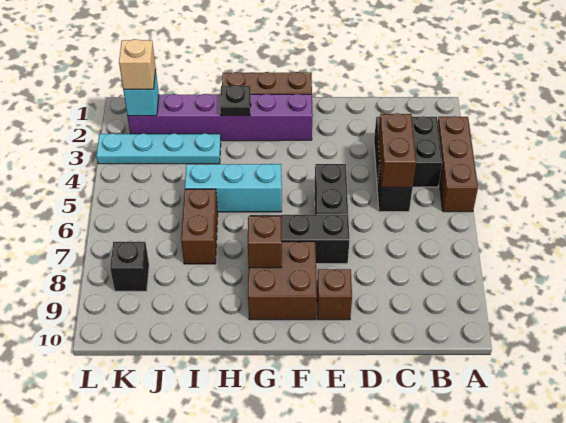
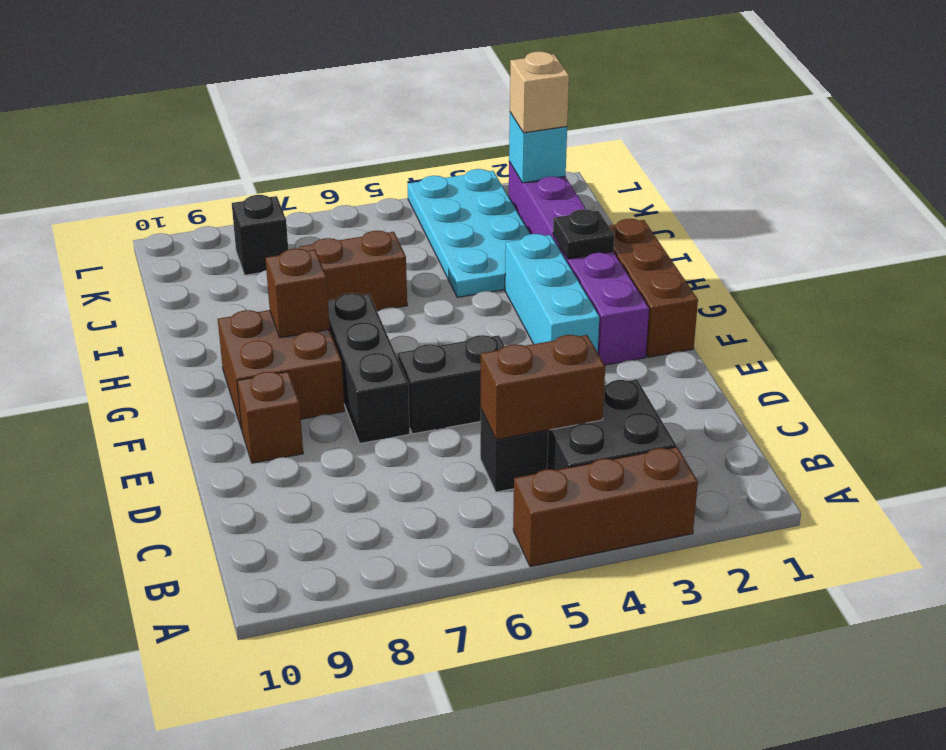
cyan 1x3 brick [185,164,282,212] -> cyan 1x3 brick moved to [505,234,599,352]
cyan 1x4 plate [96,133,221,164] -> cyan 2x4 plate [408,169,530,297]

